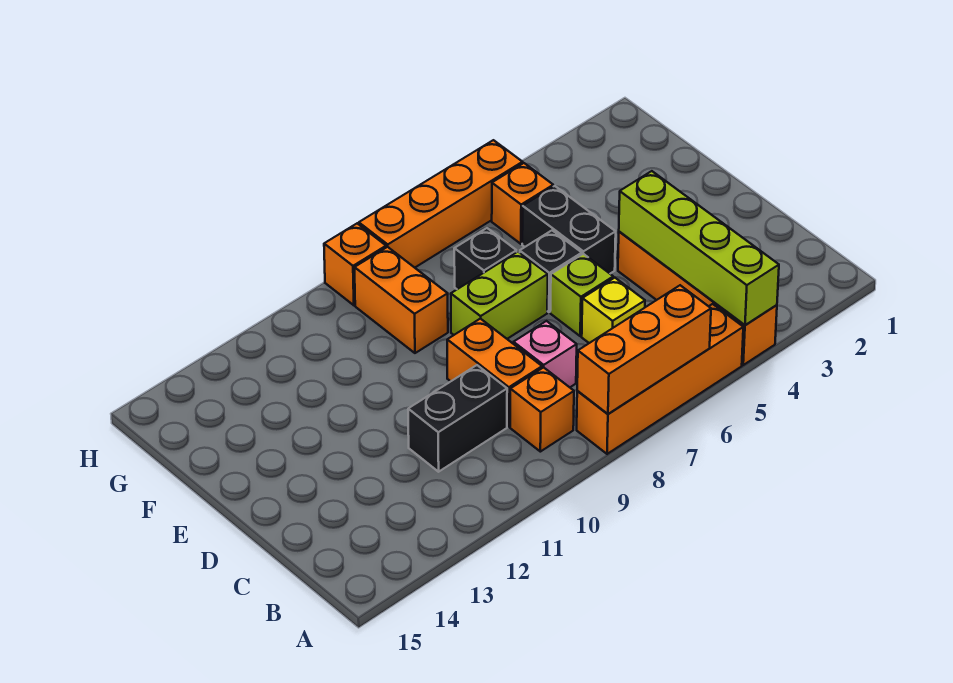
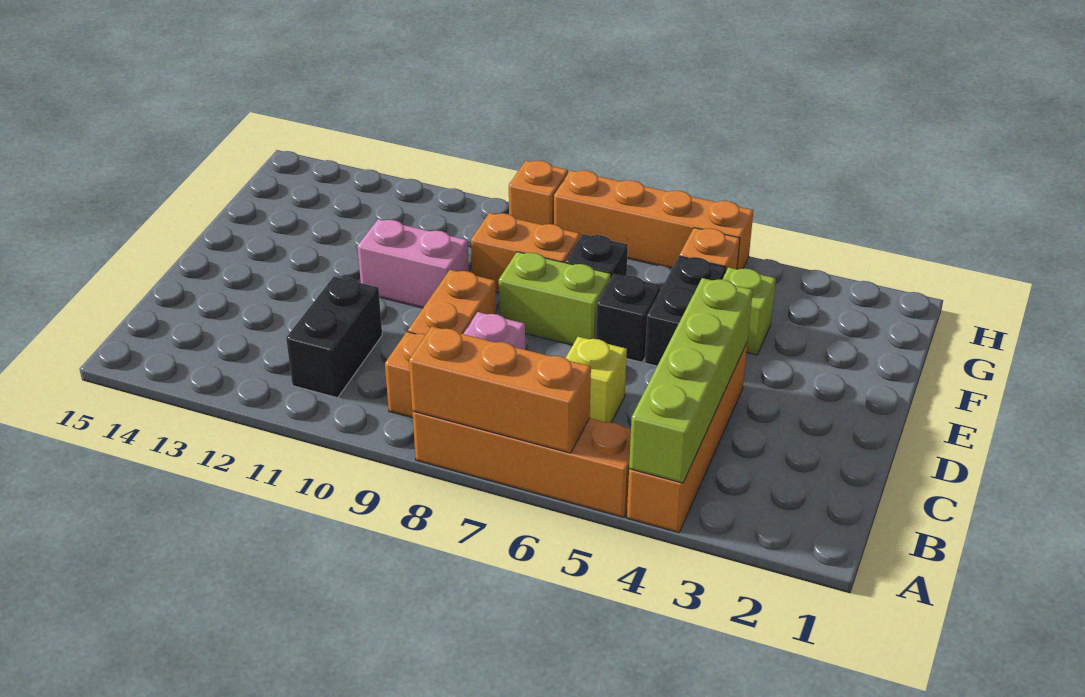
black 1x2 brick [408,365,507,472] -> black 1x2 brick turned to [286,277,382,398]
lime 1x1 brick [550,254,613,336] -> lime 1x1 brick moved to [722,267,776,355]
none -> pink 1x2 brick [357,219,469,308]
orange 1x2 brick [355,247,448,353] -> orange 1x2 brick turned to [471,213,580,293]

